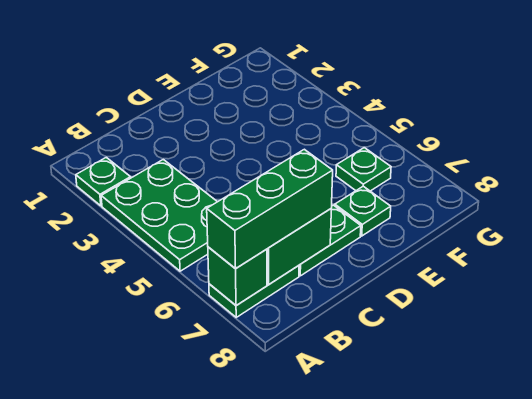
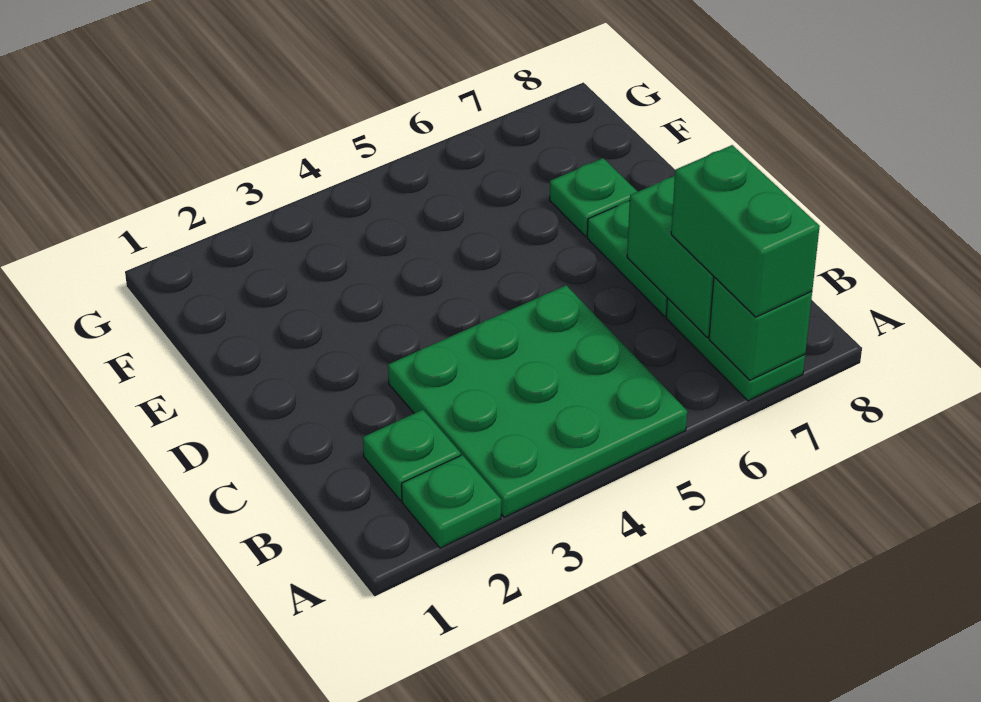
green 2x3 plate [101,160,217,271] -> green 3x3 plate [388,285,687,517]
green 1x3 brick [207,149,333,269] -> green 1x2 brick [671,145,820,317]
green 1x1 plate [336,148,391,191] -> green 1x1 plate moved to [363,410,461,500]

